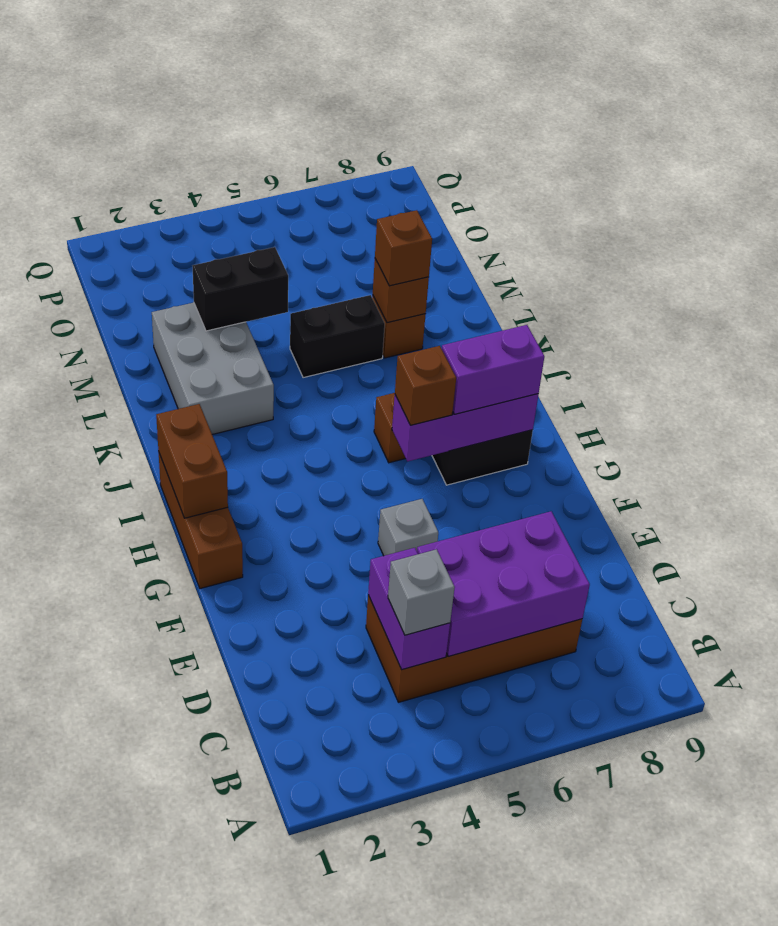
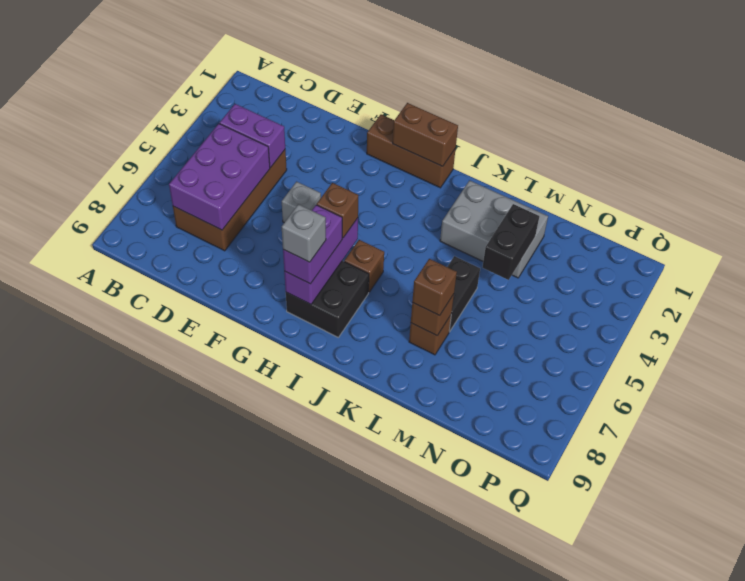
grey 1x1 brick [388,549,455,635] -> grey 1x1 brick moved to [282,204,326,262]

